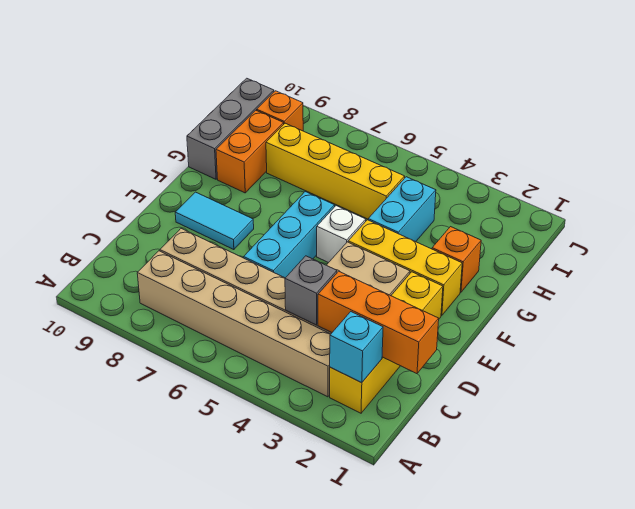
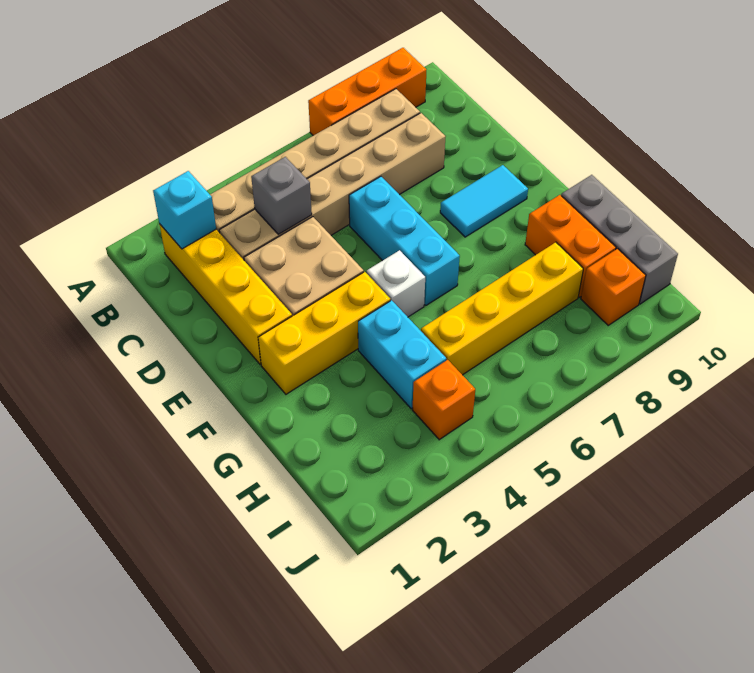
orange 1x3 brick [318,271,439,374] -> orange 1x3 brick moved to [308,48,426,136]
orange 1x1 brick [432,227,481,292] -> orange 1x1 brick moved to [413,360,475,440]

